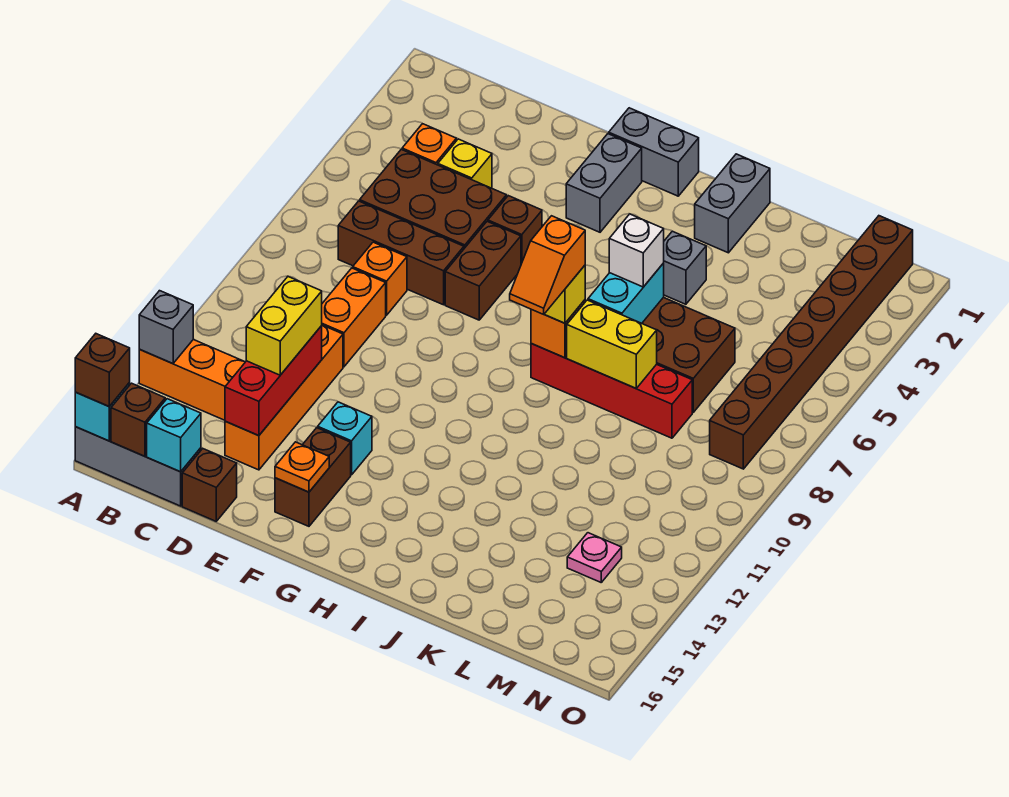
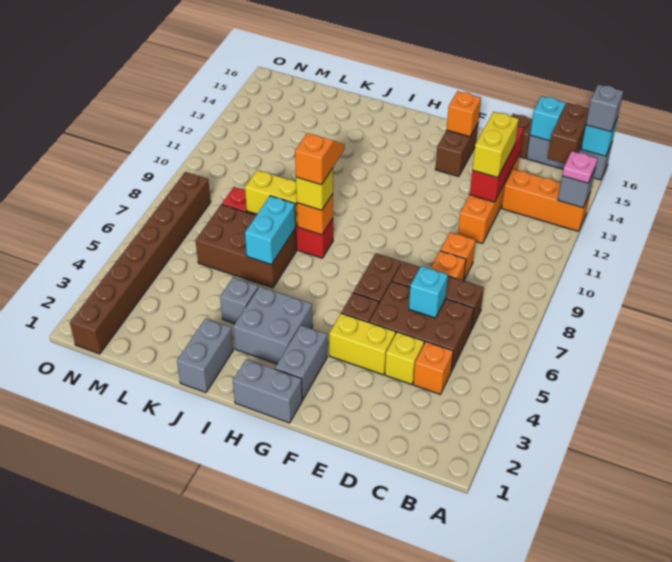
brown 1x1 brick [75,334,130,406] -> grey 1x1 brick [586,85,623,132]
brown 1x1 brick [111,383,165,456] -> brown 1x2 brick [548,103,589,164]
orange 1x2 brick [322,268,386,367] -> orange 1x1 brick [440,232,476,280]
none -> yellow 1x2 brick [329,313,396,375]
cyan 1x1 brick [318,402,372,475] -> cyan 1x1 brick moved to [409,266,448,318]
orange 1x1 plate [275,442,329,492] -> orange 1x1 brick [447,91,481,137]
none -> grey 2x2 brick [233,286,313,364]
white 1x1 brick [609,214,664,287] -> none
pink 1x1 plate [567,533,622,582] -> pink 1x1 plate moved to [562,151,597,183]

